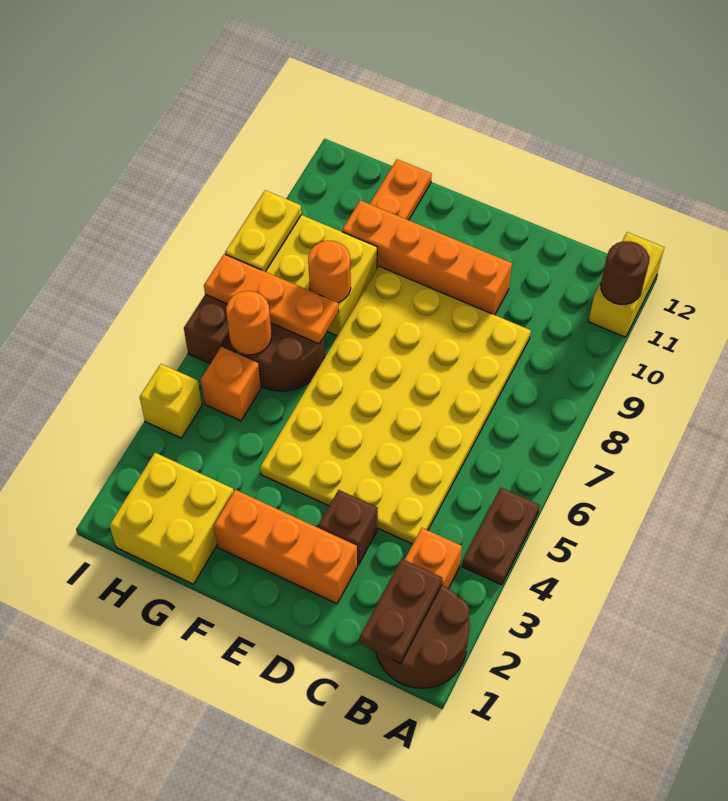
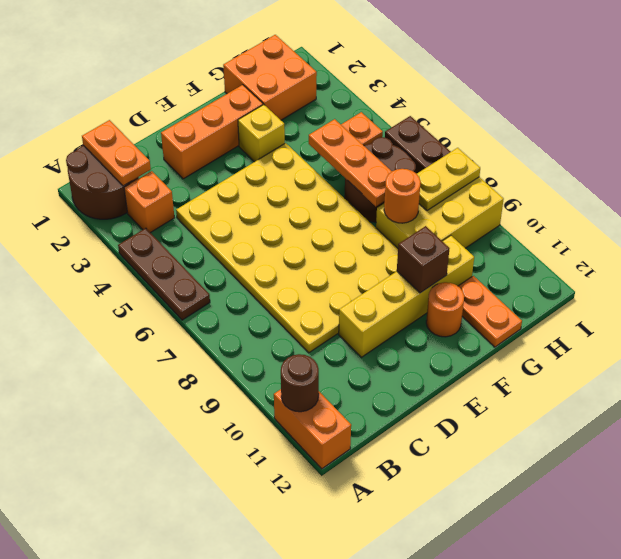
brown 1x2 plate [462,488,540,585] -> brown 1x3 plate [118,228,210,320]
yellow 1x2 brick [588,232,664,337] -> orange 1x2 brick [274,389,351,469]
brown 1x2 plate [360,559,442,663] -> orange 1x2 plate [82,120,151,186]
brown 1x1 brick [318,490,378,566] -> brown 1x1 brick moved to [397,226,450,293]
orange 1x4 brick [342,200,512,315] -> yellow 1x4 brick [339,236,474,357]
yellow 2x2 brick [109,453,234,584] -> orange 2x2 brick [223,35,317,120]
orange 1x3 plate [204,254,338,344] -> orange 1x3 plate turned to [309,119,392,206]
orange 1x1 round brick [226,291,271,355] -> orange 1x1 round brick moved to [426,282,464,337]
yellow 1x1 brick [140,364,202,438] -> yellow 1x1 brick moved to [238,105,285,162]
yellow 1x2 plate [225,190,301,272] -> yellow 1x2 plate turned to [417,148,480,211]

